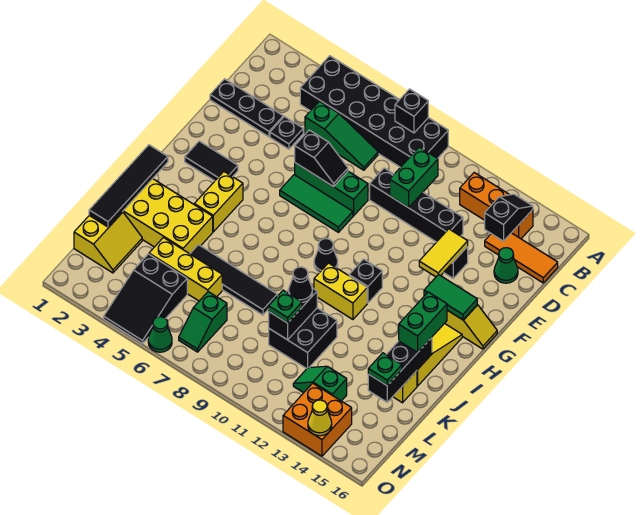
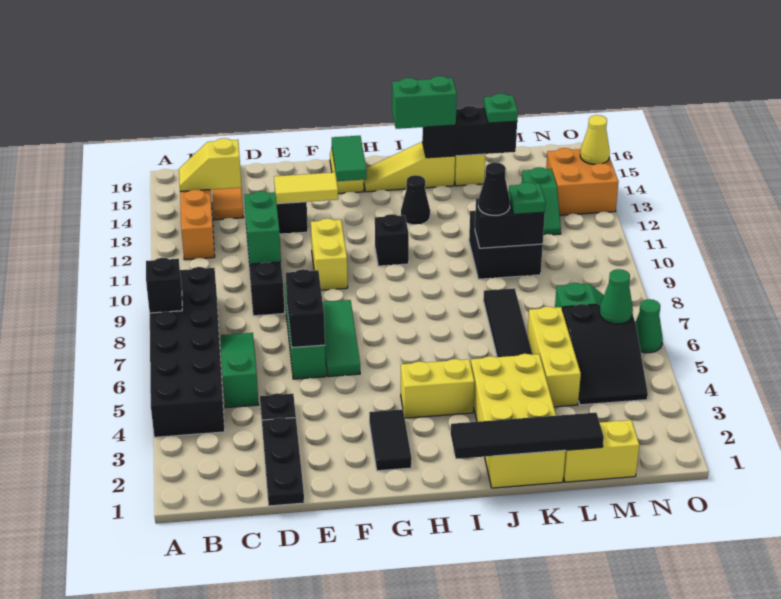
black 1x2 slope [485,194,533,241] -> yellow 1x2 slope [179,138,242,191]
green 1x2 brick [390,147,438,208] -> green 1x2 brick turned to [244,191,281,264]
green 1x1 cone [494,248,518,283] -> green 1x1 cone moved to [600,269,633,324]
black 1x2 slope [295,130,348,187] -> black 1x2 brick [286,269,325,348]
black 1x1 cone [314,239,338,273] -> black 1x1 cone moved to [401,175,430,225]
yellow 1x2 brick [314,263,367,319] -> yellow 1x2 brick moved to [311,218,348,290]
black 2x3 slope [104,254,187,343] -> black 2x3 slope turned to [563,304,648,405]

